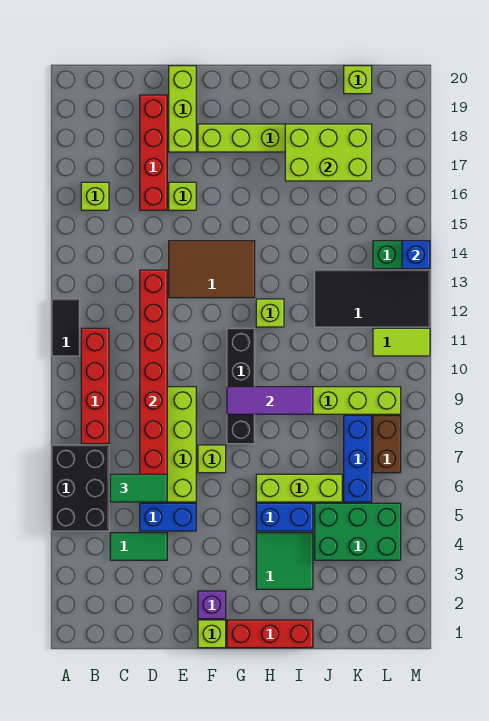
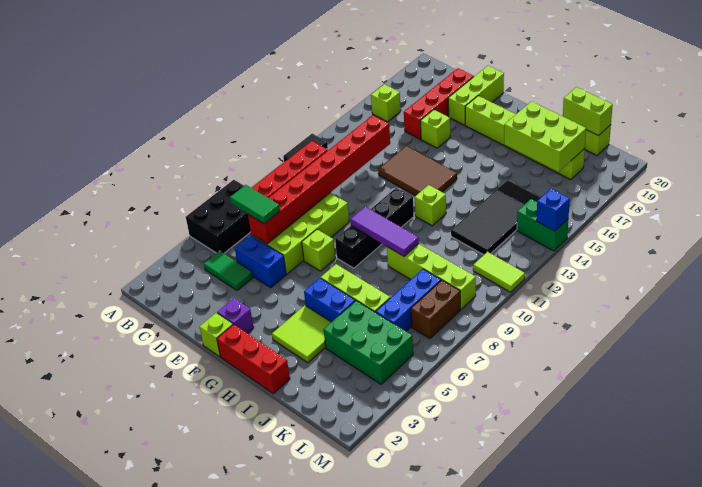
green 2x2 tile [256,533,313,589] -> lime 2x2 tile [272,305,331,363]
black 2x4 tile [315,270,430,327] -> black 2x4 tile turned to [451,180,541,255]
none -> lime 1x2 brick [563,87,613,136]

